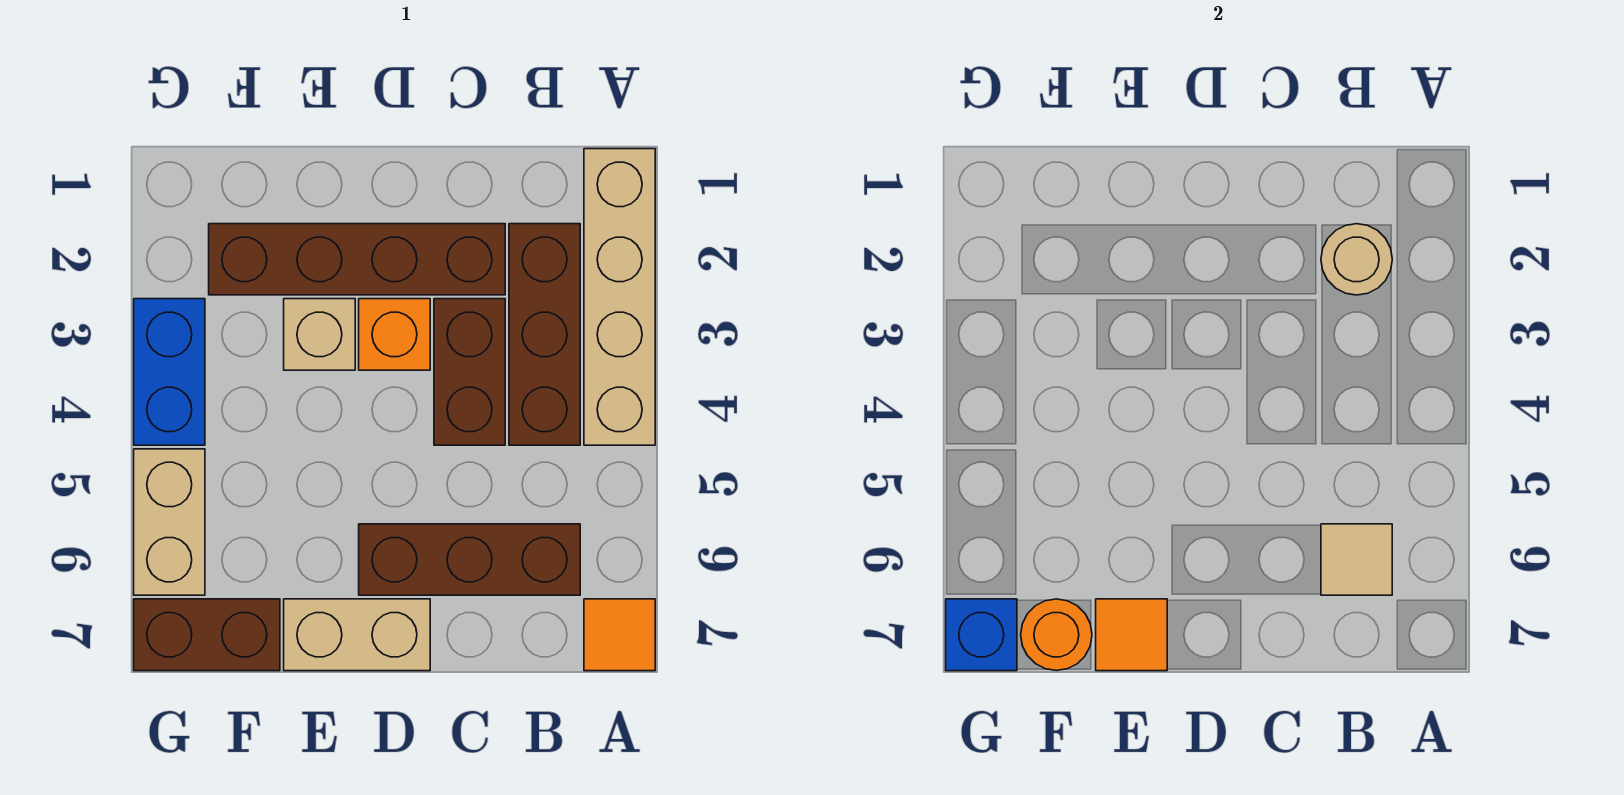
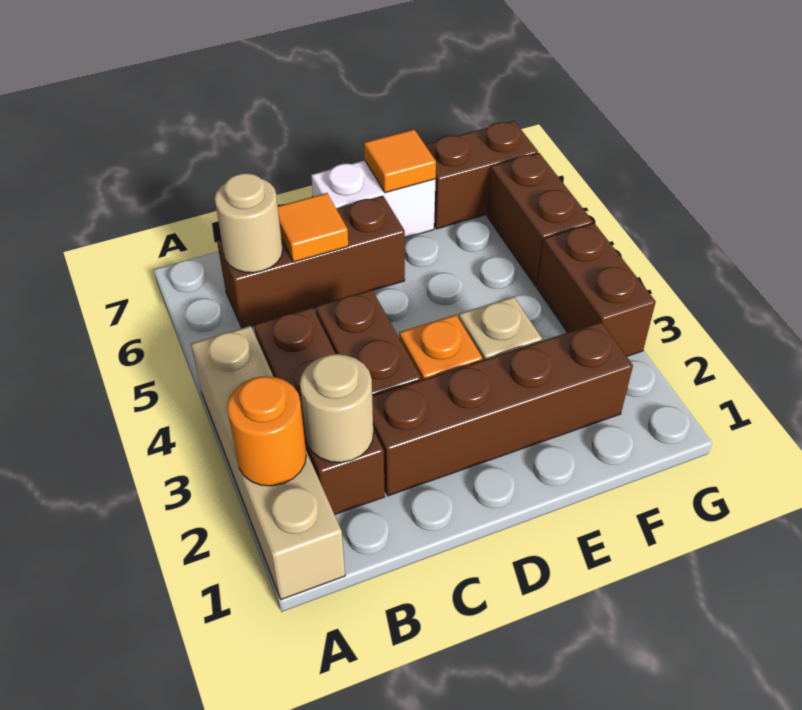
orange 1x1 tile [584,599,655,671] -> orange 1x1 tile moved to [278,193,348,262]
tan 1x1 tile [1321,524,1392,595] -> tan 1x1 round brick [215,173,283,273]
tan 1x2 brick [284,599,430,671] -> white 1x2 brick [311,160,436,238]
orange 1x1 round brick [1021,599,1092,670] -> orange 1x1 round brick moved to [227,376,306,486]
blue 1x2 brick [134,299,205,445] -> brown 1x2 brick [537,223,656,356]
tan 1x2 brick [134,449,205,595] -> brown 1x2 brick [487,153,593,286]
blue 1x1 brick [946,599,1017,671] -> none

